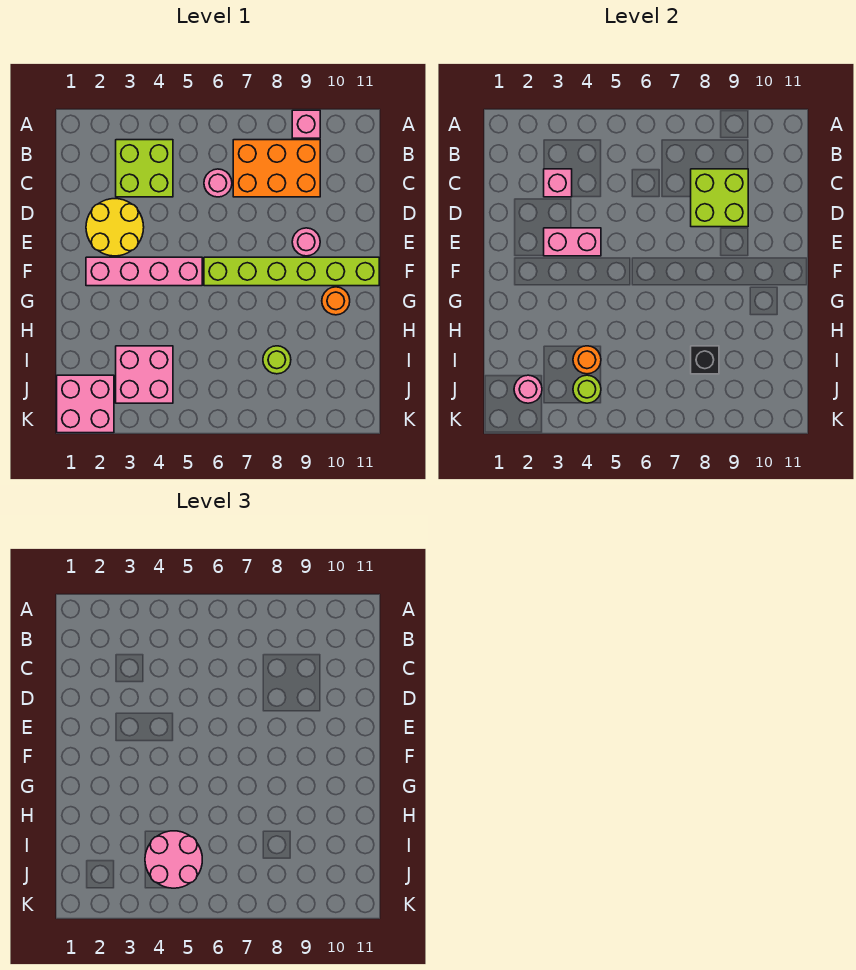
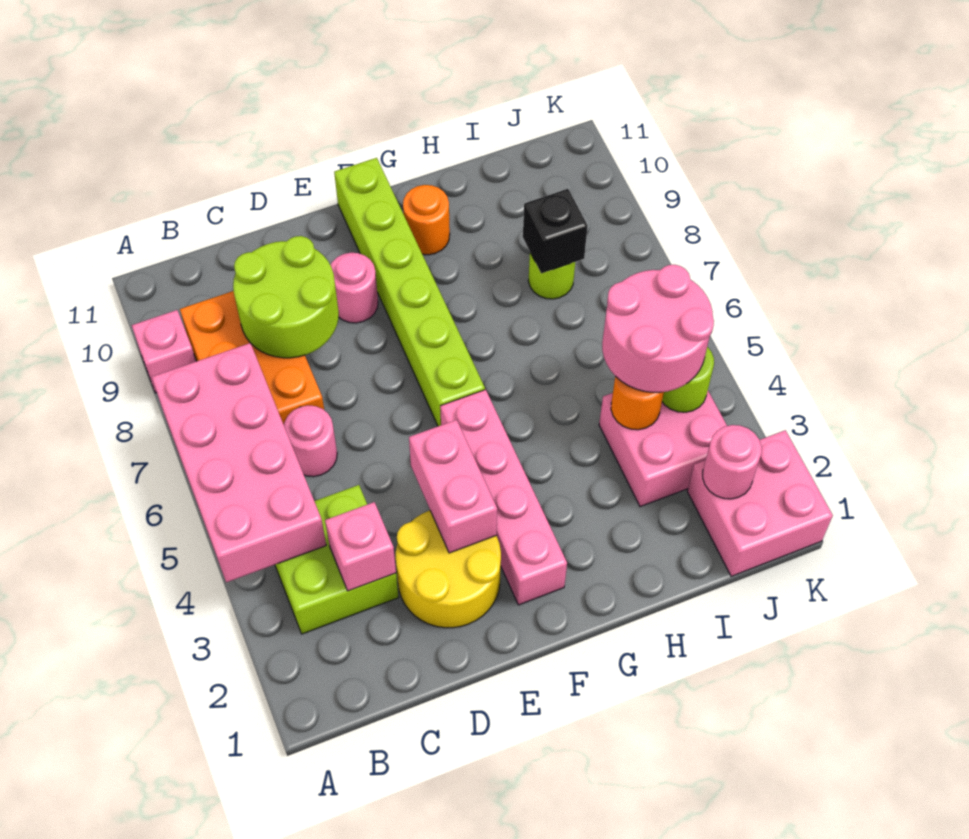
none -> pink 2x4 brick [152,343,326,582]
lime 2x2 brick [691,169,748,227] -> lime 2x2 round brick [233,236,339,358]

